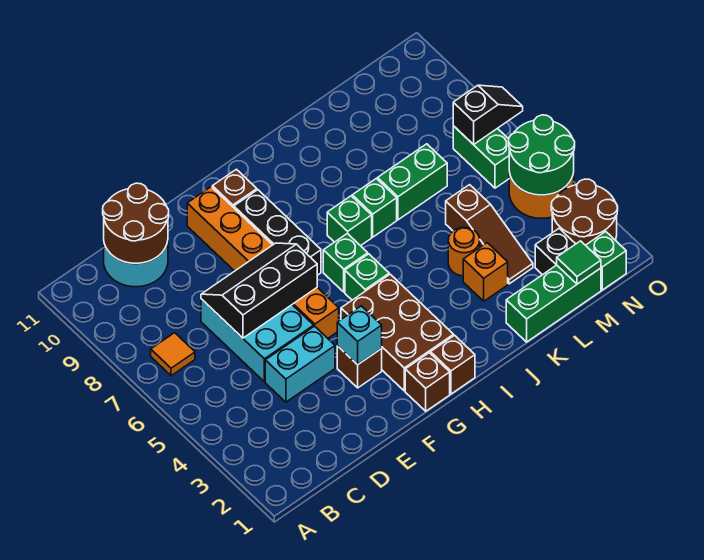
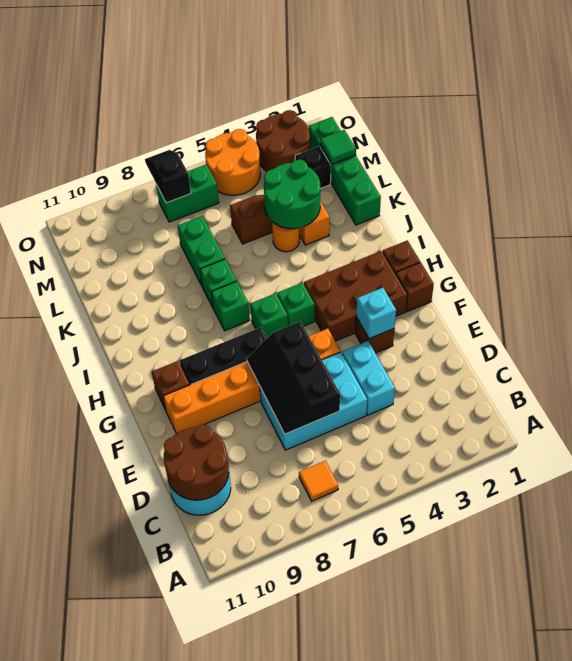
green 2x2 round brick [509,115,575,195] -> green 2x2 round brick moved to [264,159,320,229]

